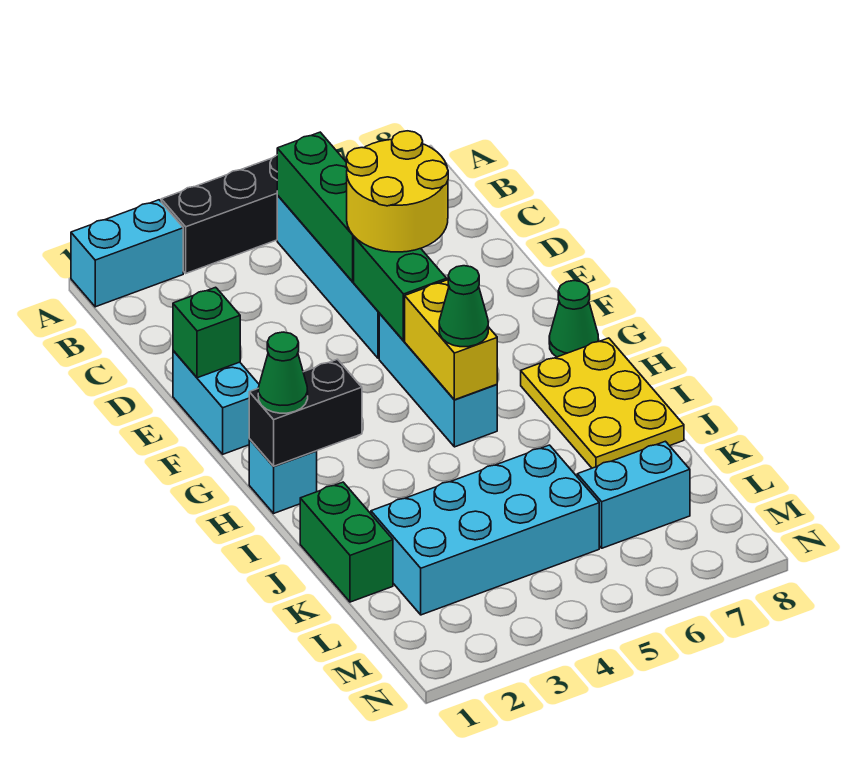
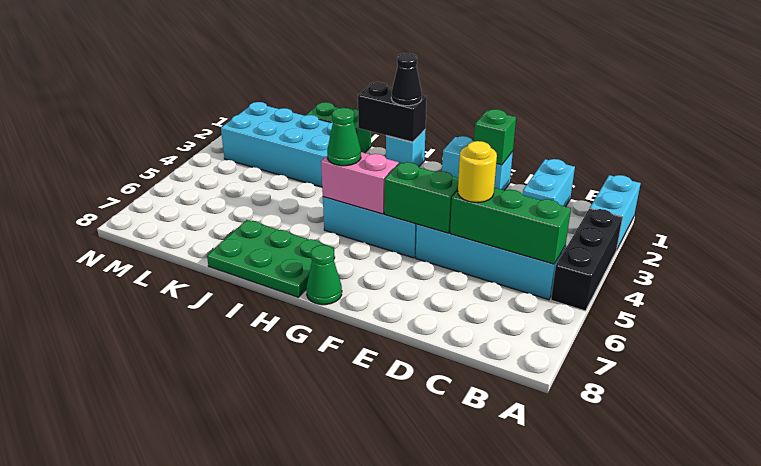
yellow 2x2 round brick [346,131,448,252] -> yellow 1x1 round brick [458,141,497,202]
yellow 1x2 brick [405,280,497,400] -> pink 1x2 brick [321,152,399,214]
black 1x2 brick [249,359,362,466] -> black 1x2 brick turned to [358,82,427,142]
green 1x1 cone [258,332,308,413] -> black 1x1 cone [391,53,422,106]
yellow 2x3 plate [521,338,684,468] -> green 2x3 plate [207,220,335,297]
cyan 2x4 brick [371,445,599,615] -> cyan 2x4 brick turned to [221,102,357,187]
cyan 1x2 brick [577,441,690,548] -> cyan 1x2 brick moved to [523,159,575,207]

